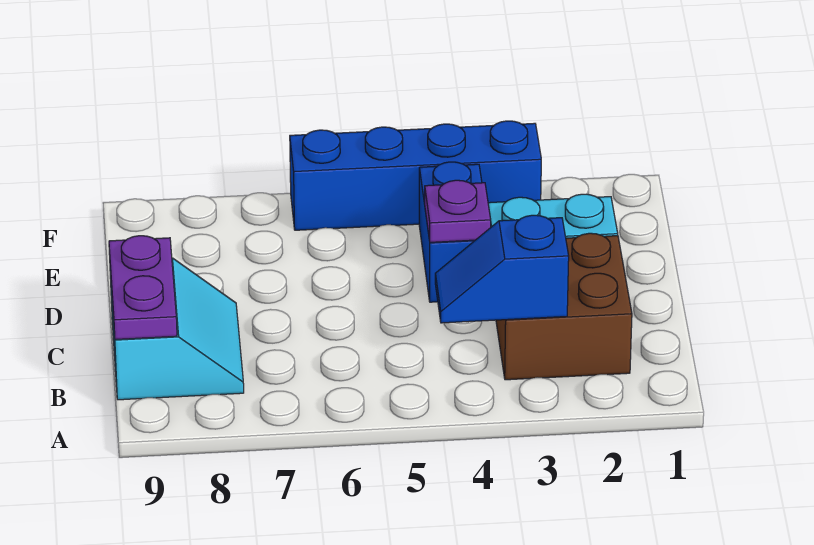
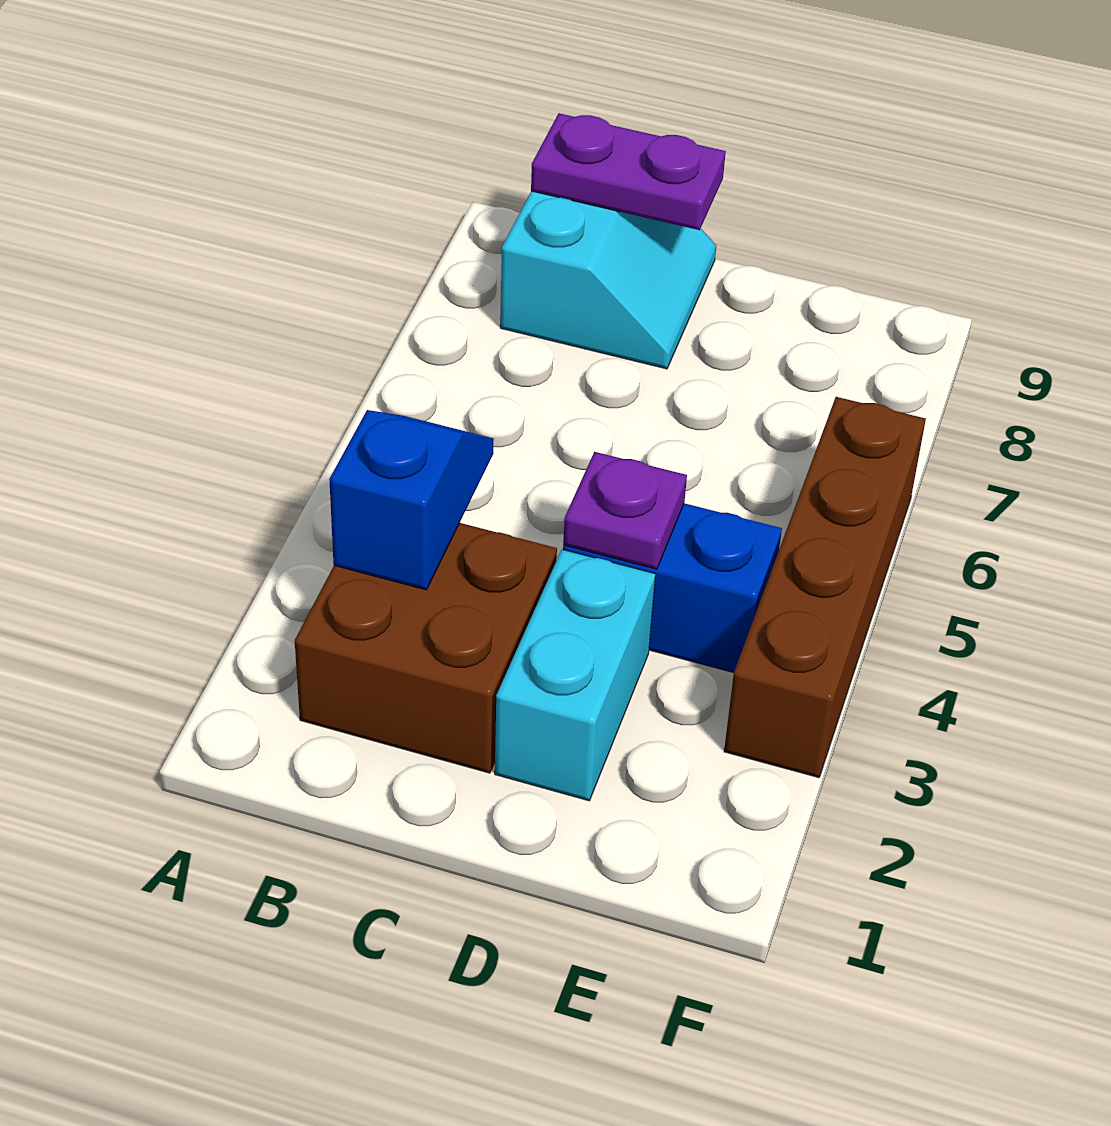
cyan 2x2 slope [110,258,244,400] -> cyan 2x2 slope turned to [500,191,716,369]
blue 1x4 brick [290,121,541,230] -> brown 1x4 brick [724,397,926,778]

